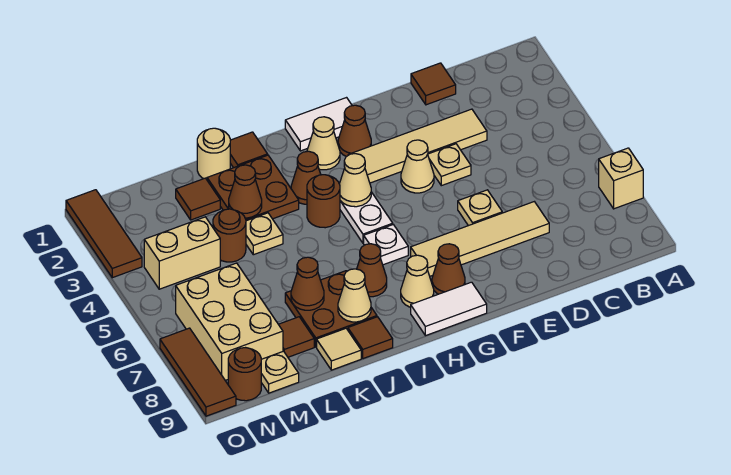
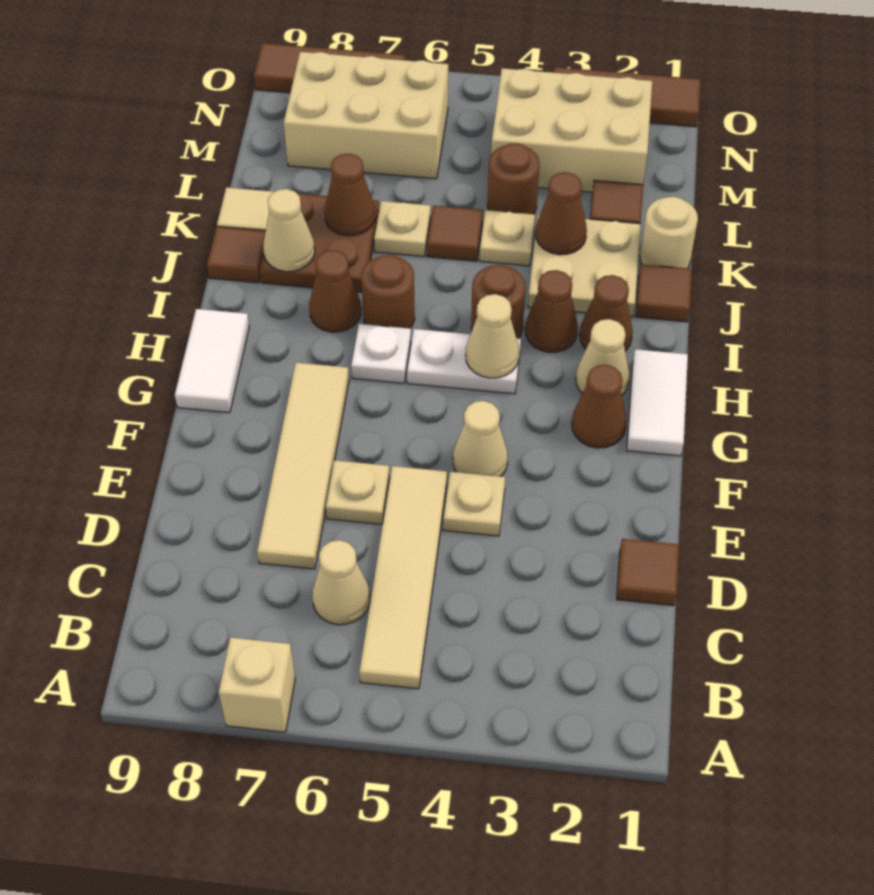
tan 1x4 tile [348,109,487,183] -> tan 1x4 tile moved to [360,466,447,689]
brown 1x1 cone [432,244,465,294] -> brown 1x1 cone moved to [580,275,633,351]
tan 1x1 cone [401,255,434,307] -> tan 1x1 cone moved to [312,540,370,625]
brown 2x2 plate [207,155,299,221] -> tan 2x2 plate [528,215,641,317]
brown 1x1 tile [278,317,314,357] -> brown 1x1 tile moved to [427,206,483,261]
tan 1x2 brick [144,217,220,289] -> tan 2x3 brick [491,68,652,192]
tan 1x1 plate [261,351,299,393] -> tan 1x1 plate moved to [374,201,431,256]
brown 1x1 round brick [228,348,261,401] -> brown 1x1 round brick moved to [361,255,415,328]

